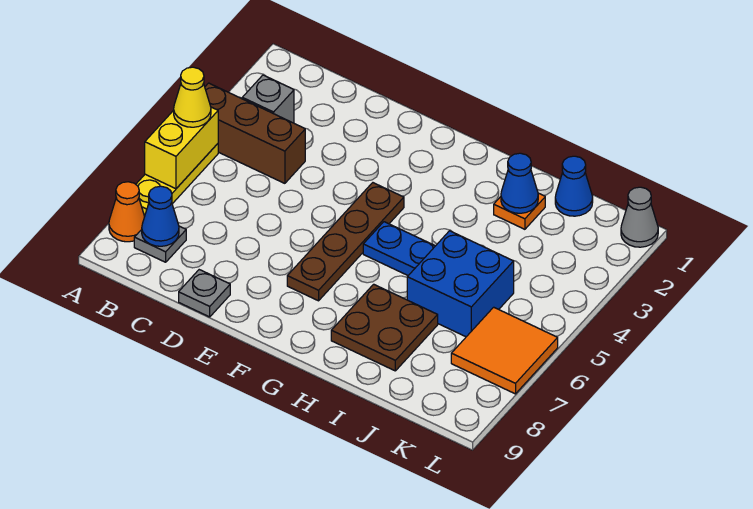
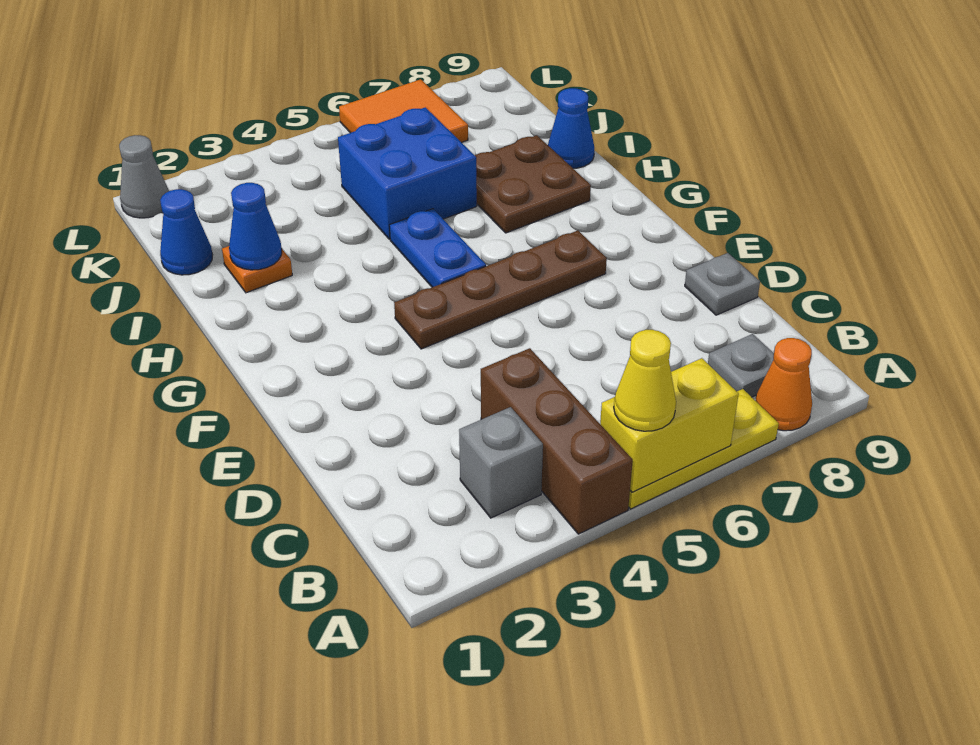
blue 1x1 cone [142,186,179,246] -> blue 1x1 cone moved to [548,88,594,168]

